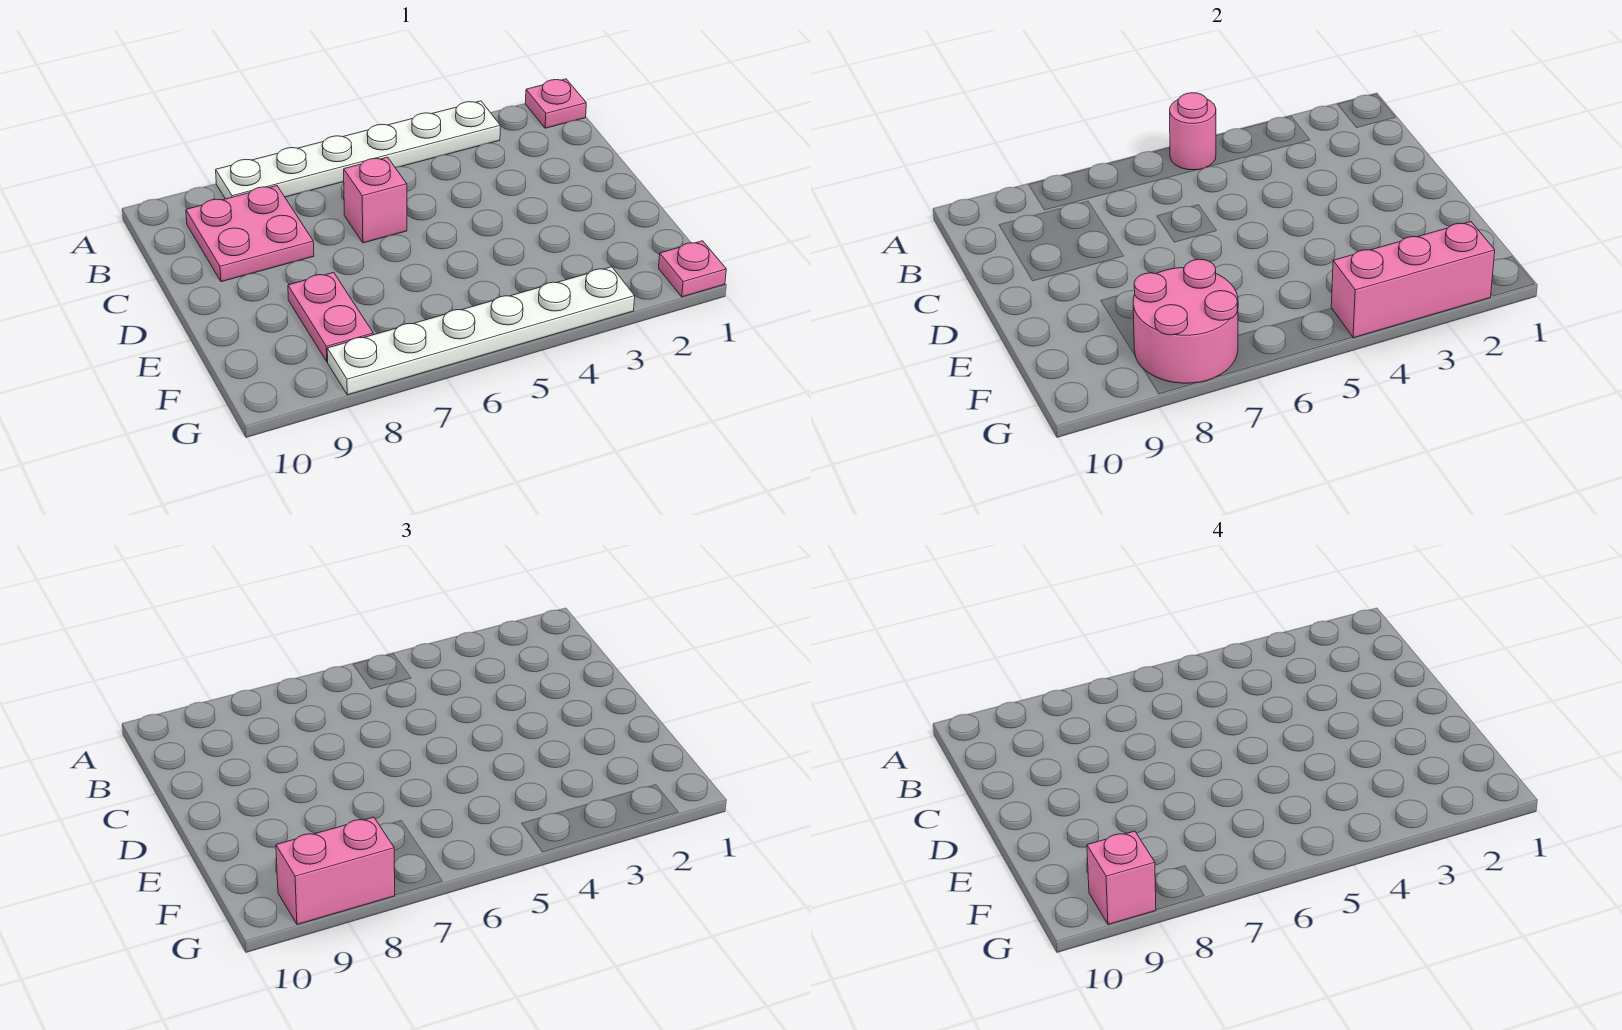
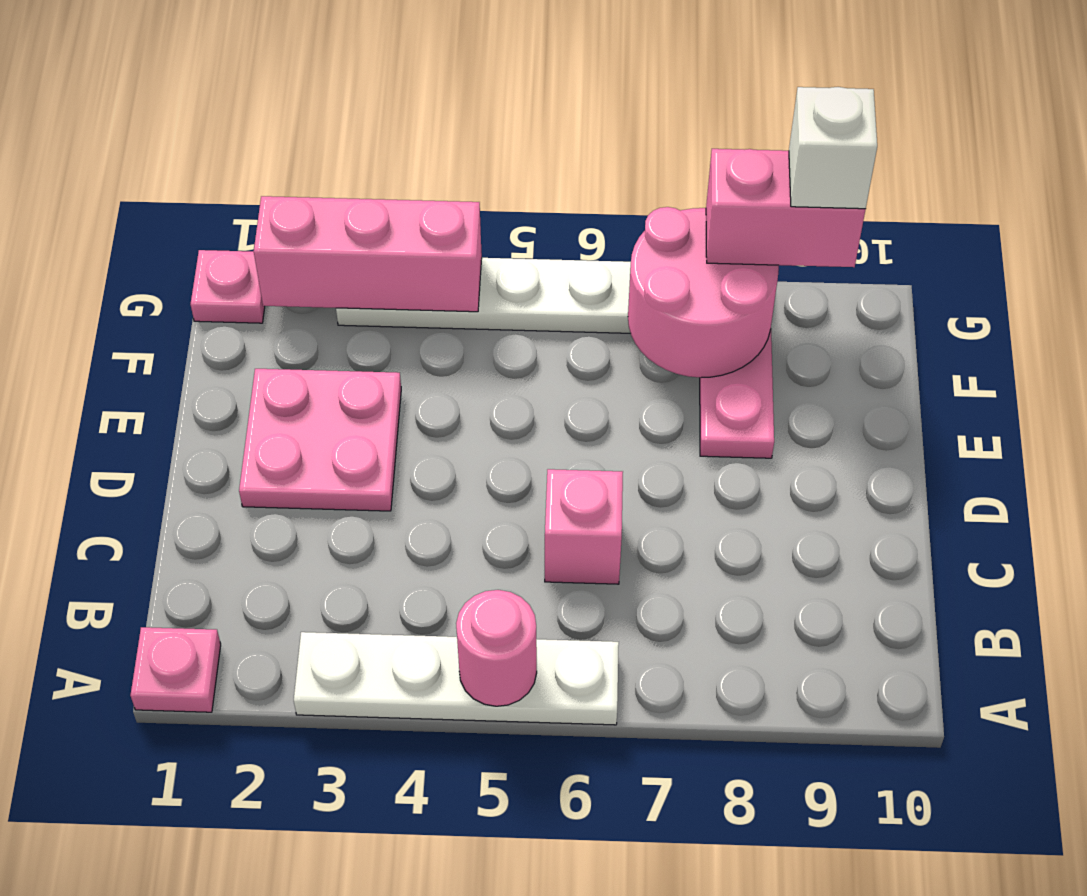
white 1x6 plate [216,101,500,199] -> white 1x4 plate [294,632,619,725]
pink 2x2 plate [186,186,314,282] -> pink 2x2 plate moved to [239,369,401,511]
pink 1x1 brick [1087,831,1156,925] -> white 1x1 brick [789,87,877,209]

